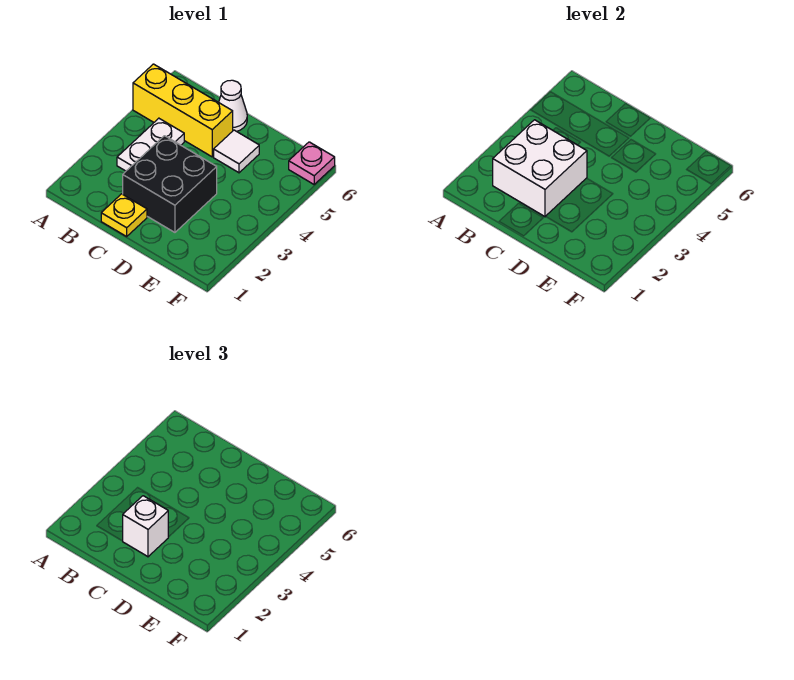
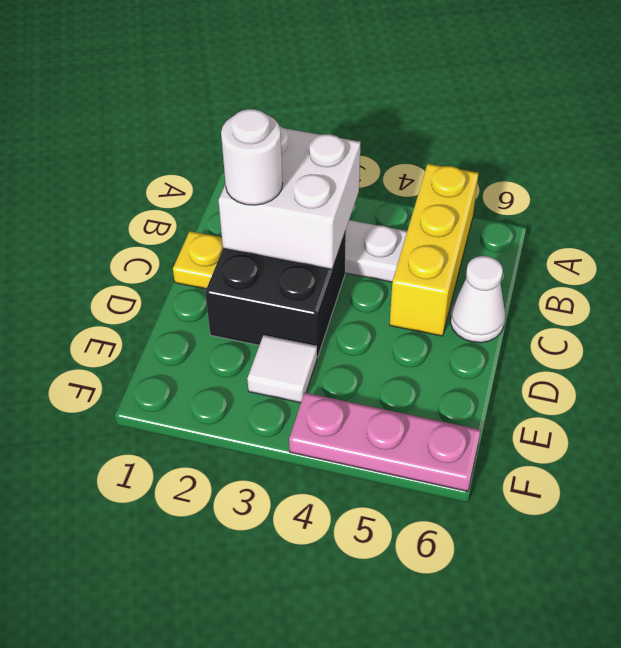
white 1x1 brick [123,496,168,557] -> white 1x1 round brick [221,109,283,205]
white 1x1 tile [214,130,259,173] -> white 1x1 tile moved to [247,335,317,403]
pink 1x1 plate [289,142,335,184] -> pink 1x3 plate [289,393,481,491]

